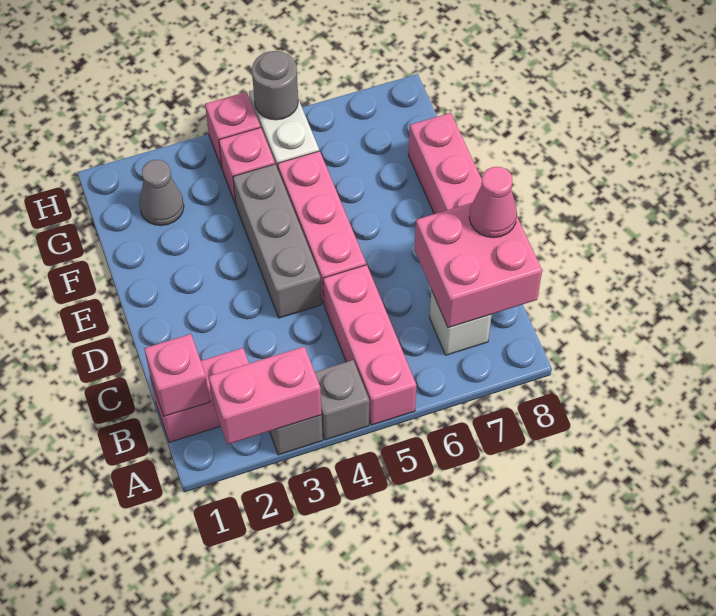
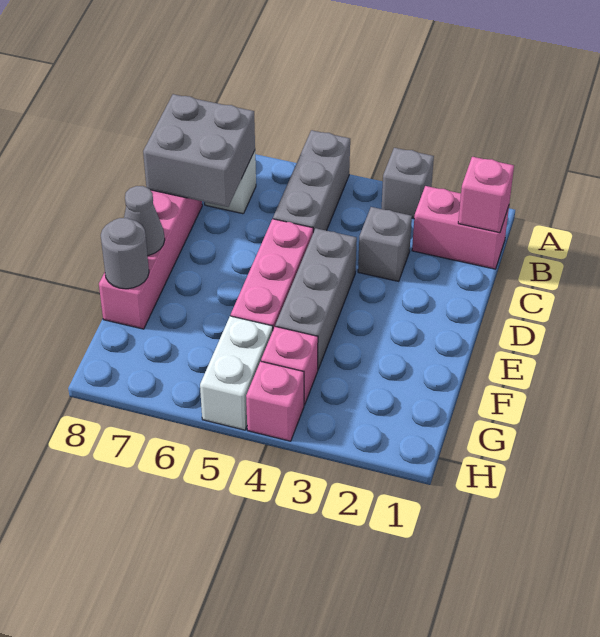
pink 1x2 brick [209,346,322,444] -> none
grey 1x1 brick [315,360,369,440] -> grey 1x1 brick moved to [358,207,412,281]
pink 1x3 brick [323,265,417,425] -> grey 1x3 brick [273,130,350,232]
pink 2x2 brick [415,203,542,328] -> grey 2x2 brick [143,94,255,207]
pink 1x1 cone [469,167,517,238] -> none
grey 1x1 cone [139,160,184,226] -> grey 1x1 cone moved to [124,186,165,256]
grey 1x1 round brick [252,51,298,120] -> grey 1x1 round brick moved to [101,218,149,289]

